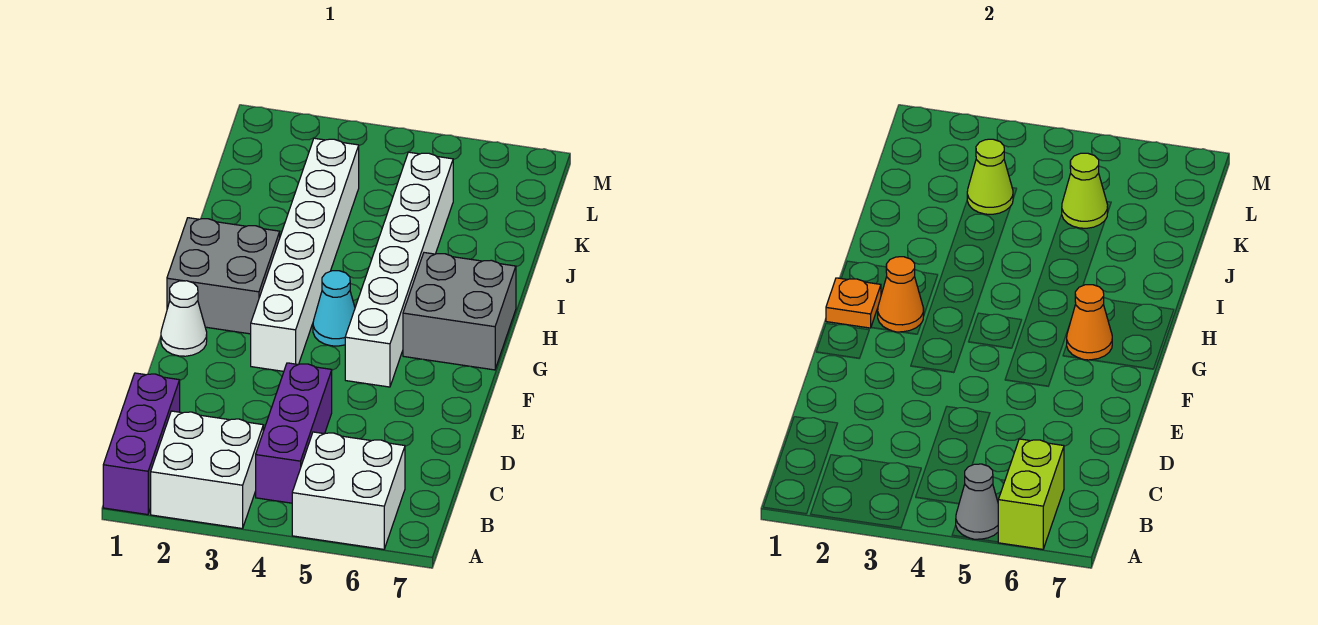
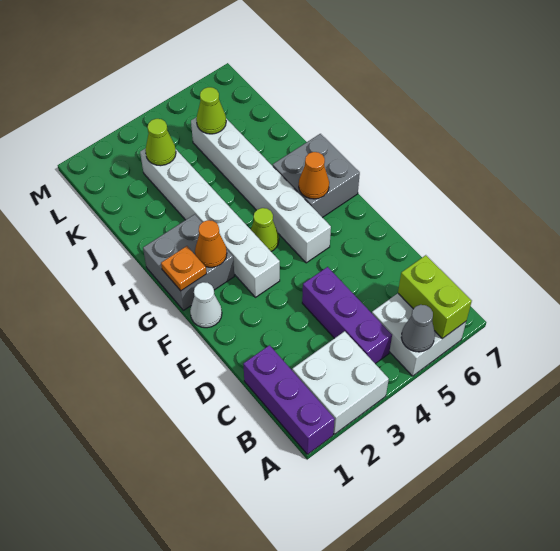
cyan 1x1 cone [313,271,355,346] -> lime 1x1 cone [251,208,279,251]

